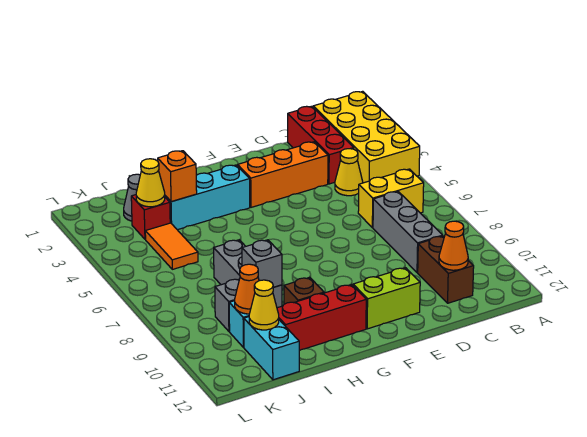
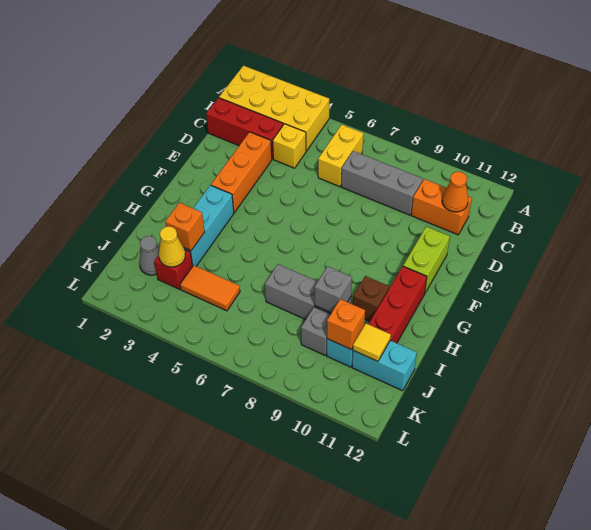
yellow 1x1 cone [335,149,363,196] -> yellow 1x1 brick [273,124,306,168]
brown 1x2 brick [418,236,474,303] -> orange 1x2 brick [411,179,472,235]
orange 1x1 cone [235,264,259,314] -> orange 1x1 brick [327,299,365,350]
yellow 1x1 cone [249,280,279,330] -> yellow 1x1 tile [353,323,391,361]

